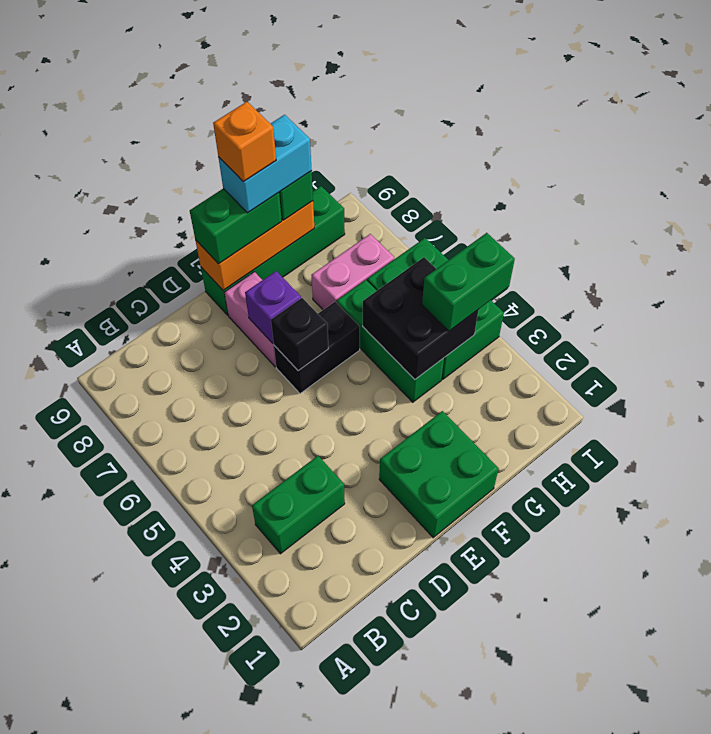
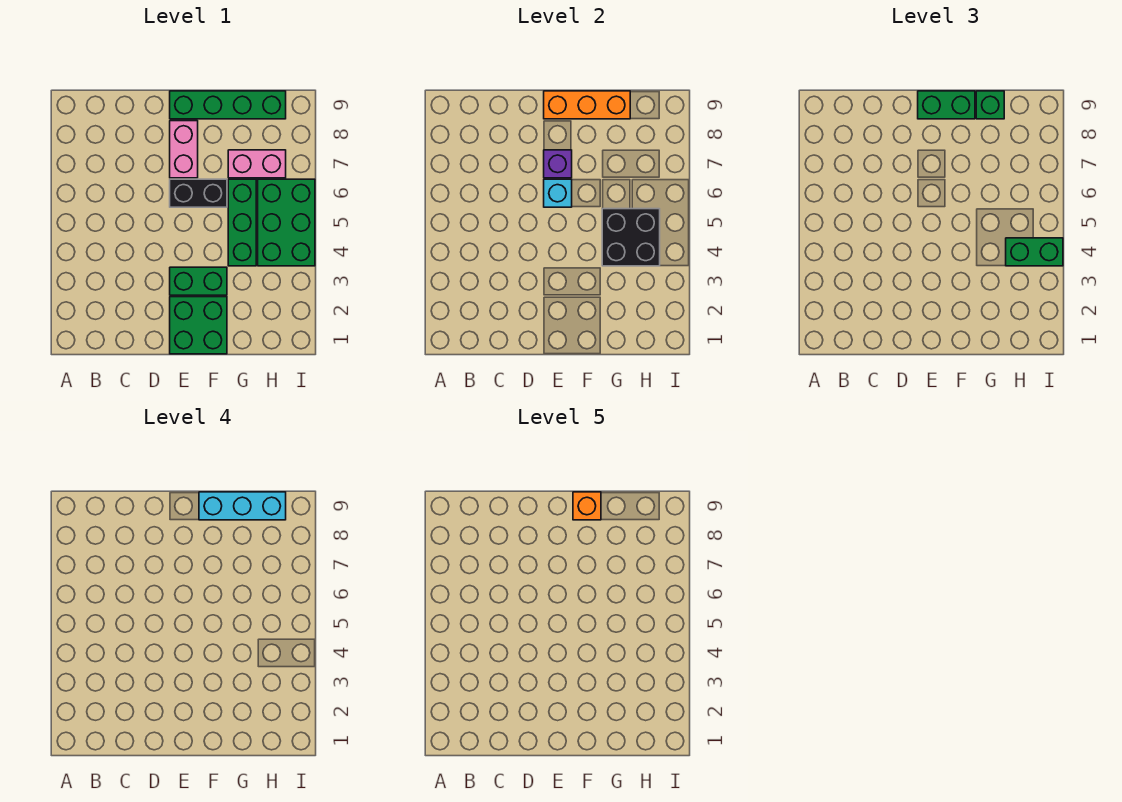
green 1x2 brick [252,456,345,554] -> green 1x2 brick moved to [170,267,227,295]
black 1x1 brick [271,298,328,371] -> cyan 1x1 brick [544,179,572,207]
cyan 1x2 brick [218,115,312,213] -> cyan 1x3 brick [199,492,286,520]

